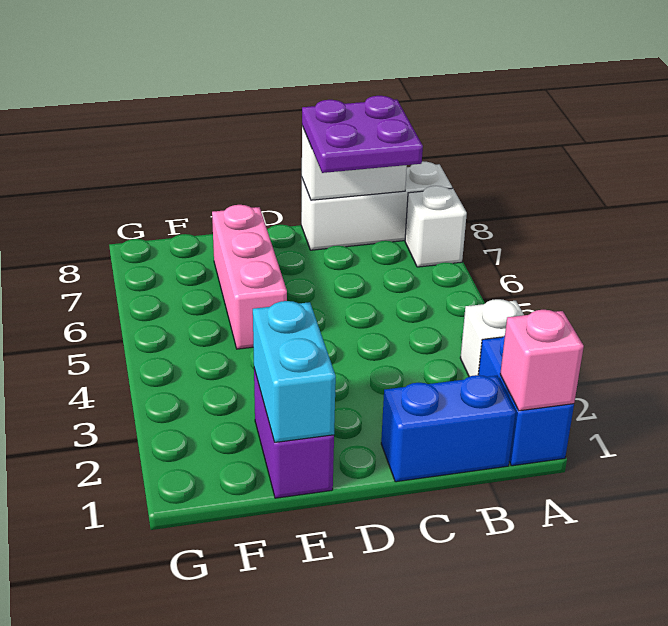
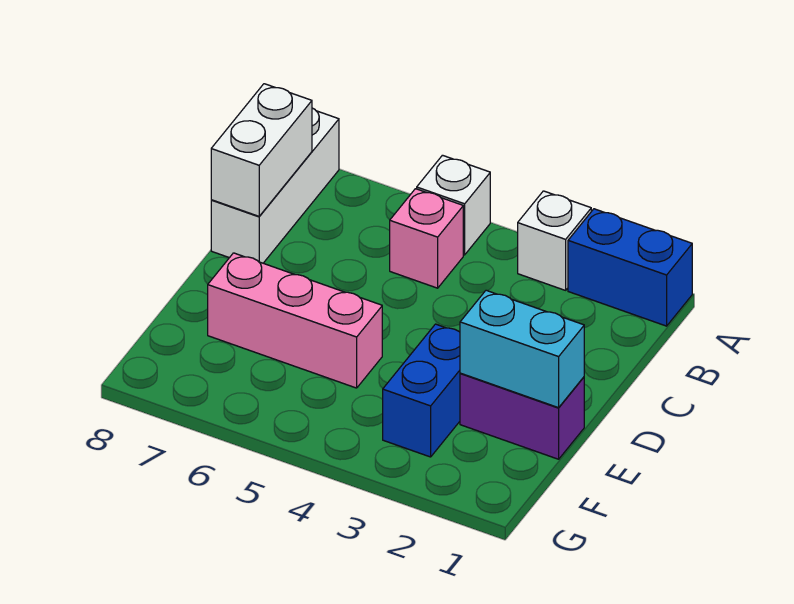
pink 1x1 brick [500,310,584,411] -> pink 1x1 brick moved to [390,189,463,288]
white 1x1 brick [405,186,467,267] -> white 1x1 brick moved to [417,155,490,255]
blue 1x2 brick [381,375,516,482] -> blue 1x2 brick moved to [383,324,460,457]
purple 2x2 plate [302,96,423,173] -> none

